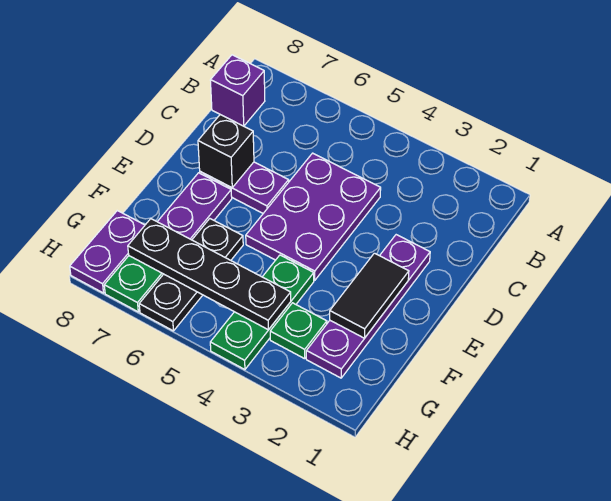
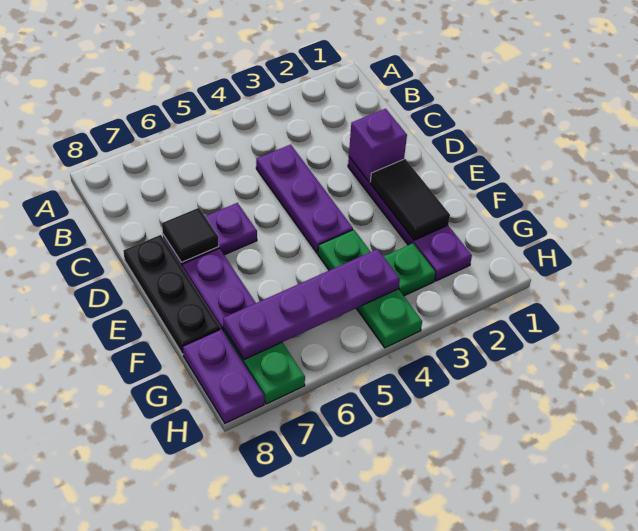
purple 1x1 brick [210,55,265,126] -> purple 1x1 brick moved to [349,109,407,182]
purple 2x3 plate [246,153,381,280] -> purple 1x3 plate [256,145,353,253]
black 1x1 brick [198,115,254,188] -> black 1x1 tile [162,208,219,262]
black 1x3 plate [139,219,243,331] -> black 1x3 plate moved to [123,235,221,354]
black 1x4 plate [128,219,291,330] -> purple 1x4 plate [223,249,400,360]

